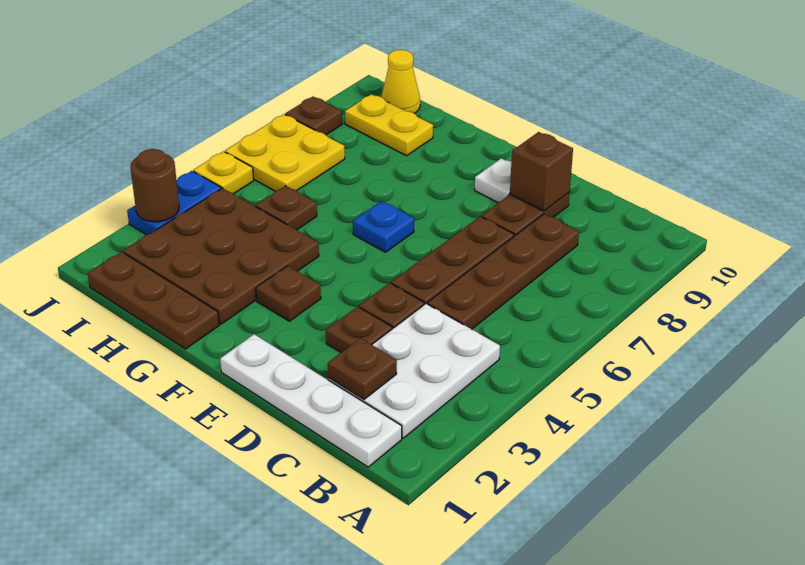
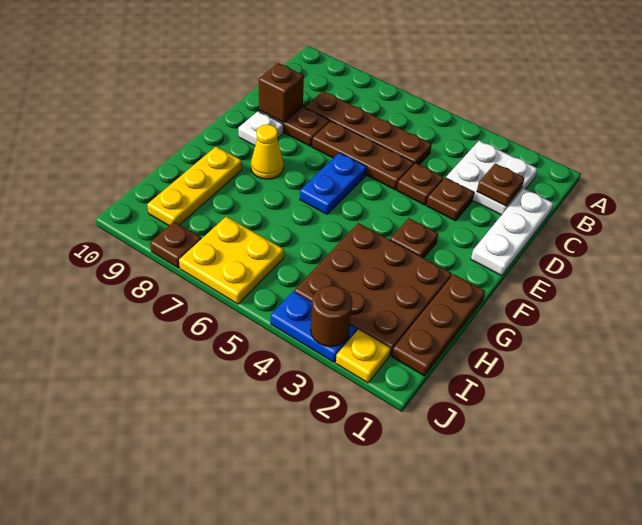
white 1x4 plate [220,334,402,467] -> white 1x3 plate [471,189,553,276]
white 2x3 plate [328,304,500,438] -> white 2x2 plate [446,141,537,215]
blue 1x1 plate [353,201,414,252] -> blue 1x2 plate [300,153,367,214]
brown 1x1 plate [256,186,317,230] -> none
yellow 1x2 plate [345,94,433,156] -> yellow 1x3 plate [147,147,242,226]
yellow 1x1 cone [381,50,420,113] -> yellow 1x1 cone moved to [251,124,284,179]
yellow 1x1 plate [193,151,254,194] -> yellow 1x1 plate moved to [336,329,391,383]

